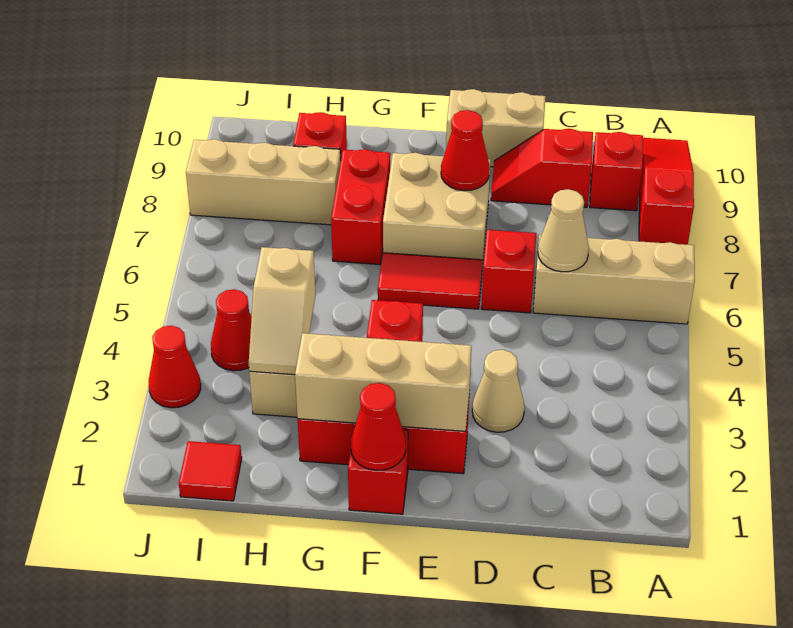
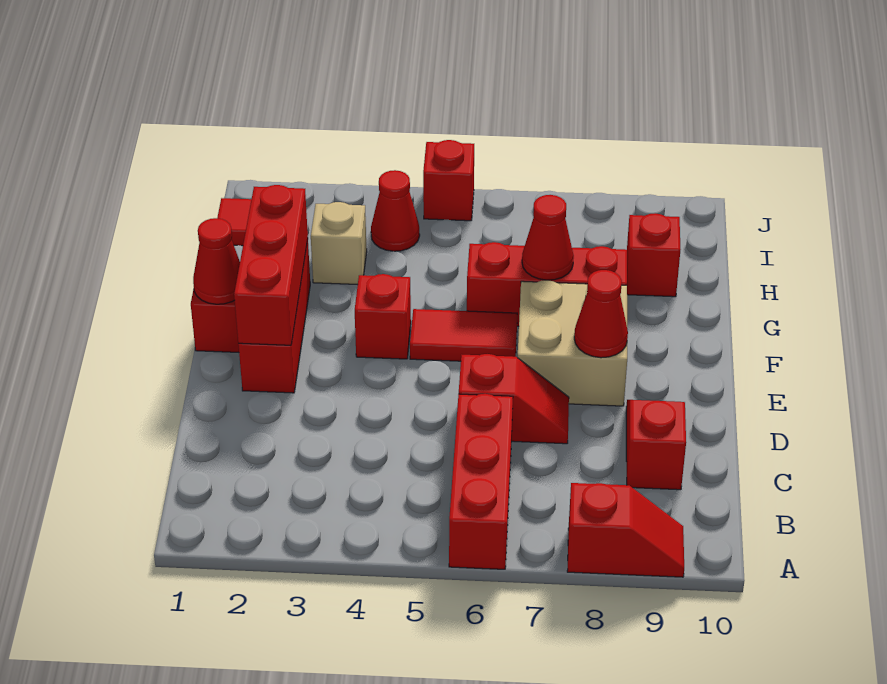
tan 1x3 brick [533,235,695,324] -> red 1x3 brick [449,394,513,569]
red 1x3 slope [639,138,694,245] -> red 1x2 slope [567,483,684,577]
red 1x1 brick [590,132,643,211] -> red 1x1 brick moved to [423,140,474,221]
tan 1x1 cone [538,189,589,272] -> none
tan 1x1 cone [472,350,524,432] -> none
tan 1x2 brick [446,89,546,167] -> none
tan 1x3 brick [295,333,472,431] -> red 1x3 brick [234,185,308,345]
red 1x2 tile [378,253,483,309] -> red 1x2 tile turned to [410,309,517,361]
red 1x2 brick [331,149,390,265] -> red 1x3 brick [467,242,627,326]
tan 1x2 slope [249,247,316,375] -> none
tan 1x3 brick [186,139,341,225] -> none
red 1x1 cone [149,326,201,408] -> red 1x1 cone moved to [522,195,574,280]

